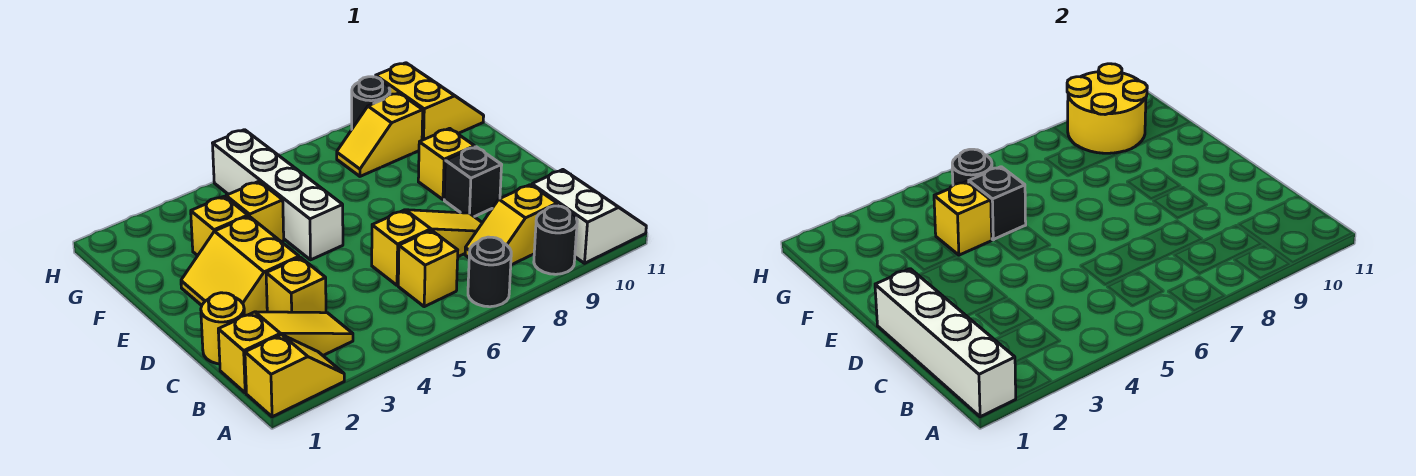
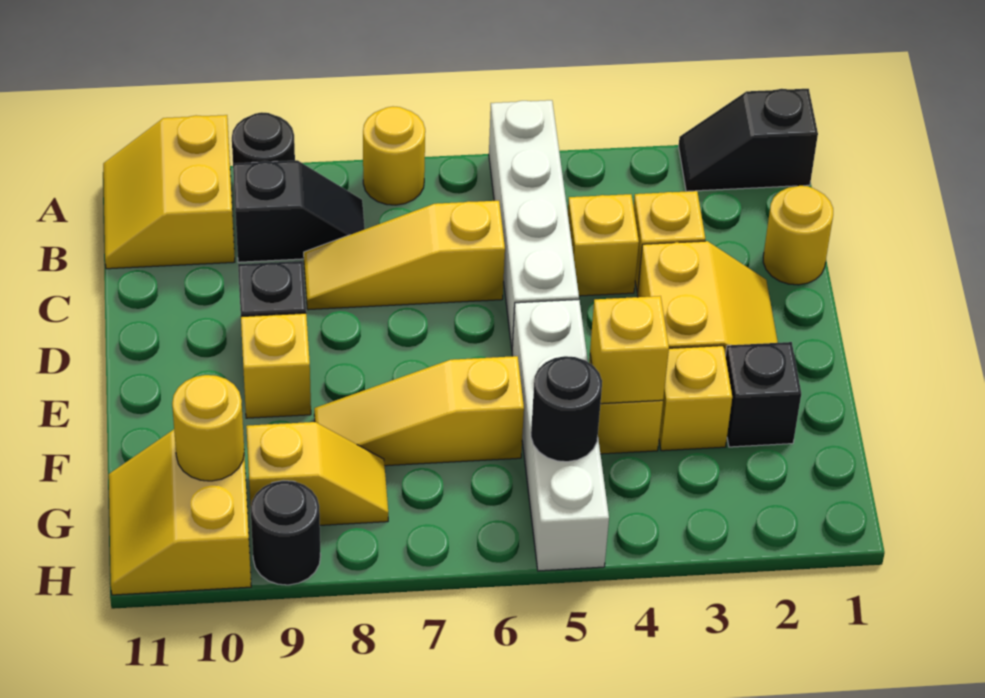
yellow 1x2 slope [245,335,344,417] -> black 1x2 slope [679,89,818,191]
white 1x4 brick [875,269,1016,417] -> white 1x4 brick moved to [489,100,579,348]
black 1x1 round brick [468,237,511,307] -> yellow 1x1 round brick [363,107,425,205]
white 2x2 slope [532,170,646,263] -> yellow 2x2 slope [103,115,235,269]
yellow 1x3 slope [218,312,353,393] -> yellow 1x3 slope moved to [314,356,524,466]
yellow 1x1 brick [398,230,458,307] -> yellow 1x1 brick moved to [568,194,639,296]
yellow 1x2 slope [465,185,557,265] -> black 1x2 slope [233,160,365,262]
black 1x1 brick [969,167,1026,240] -> black 1x1 brick moved to [726,342,801,447]
yellow 2x2 round brick [1067,64,1147,153] -> yellow 1x1 round brick [172,375,244,481]

